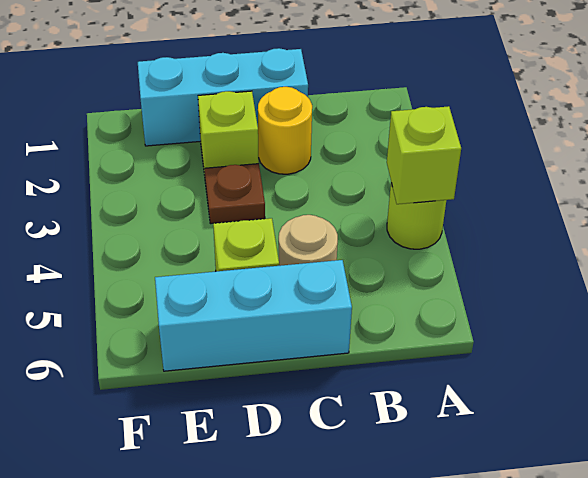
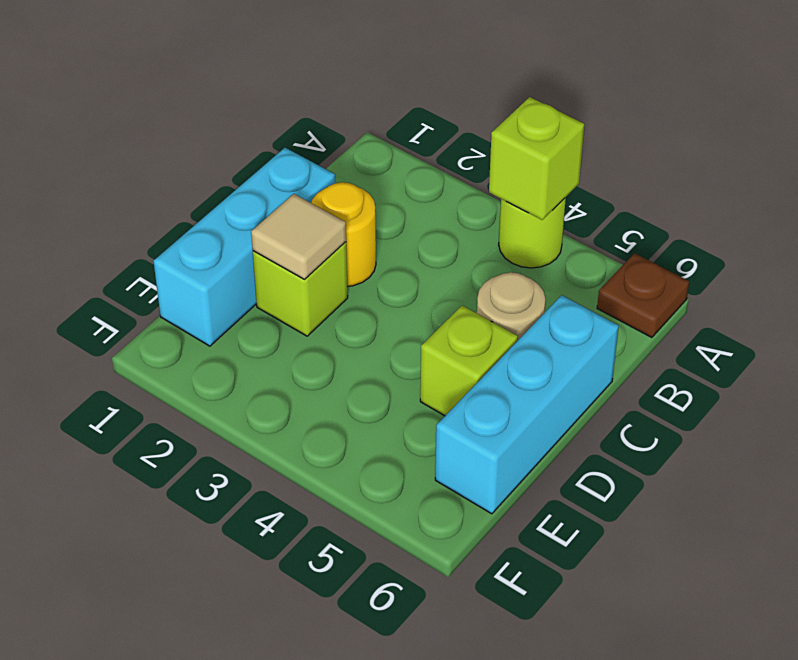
none -> tan 1x1 tile [251,194,346,279]
brown 1x1 plate [205,164,265,224] -> brown 1x1 plate moved to [597,253,689,338]

